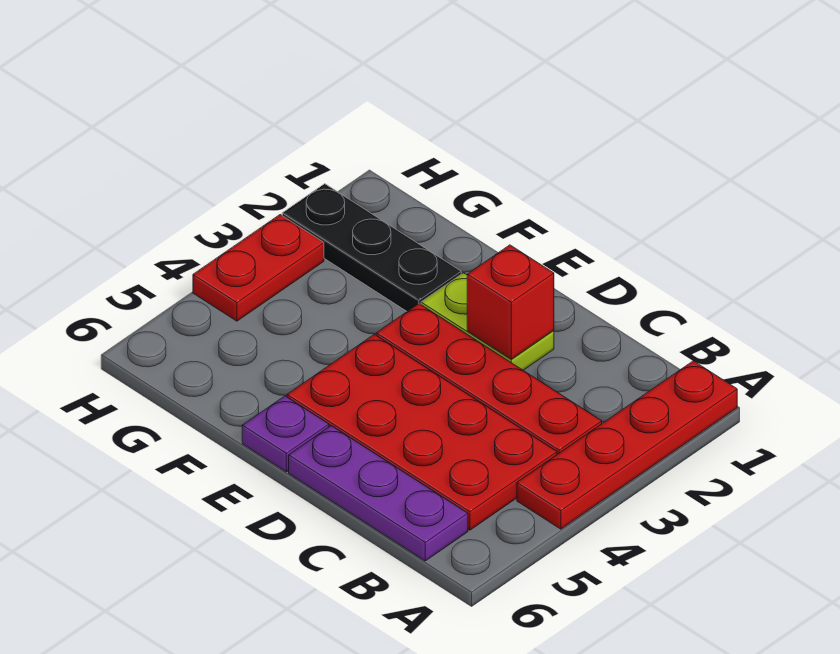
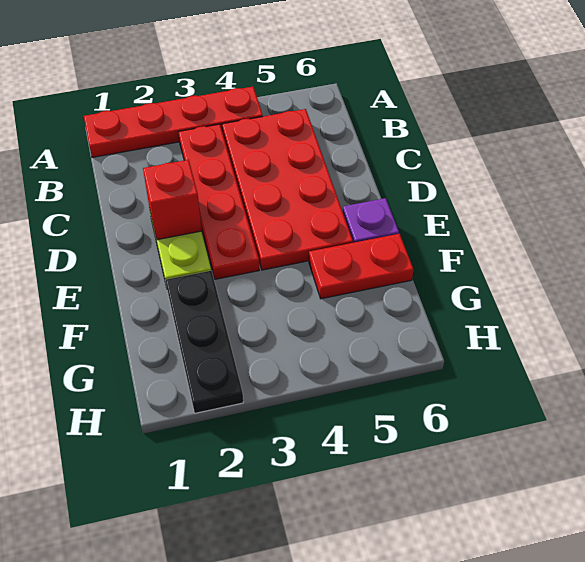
purple 1x3 plate [289,426,468,561] -> none
red 1x2 plate [193,215,324,321] -> red 1x2 plate moved to [309,234,414,299]

